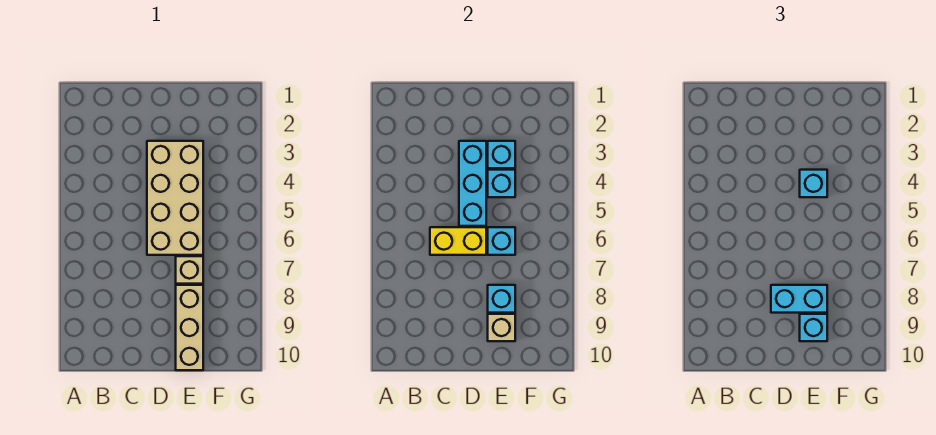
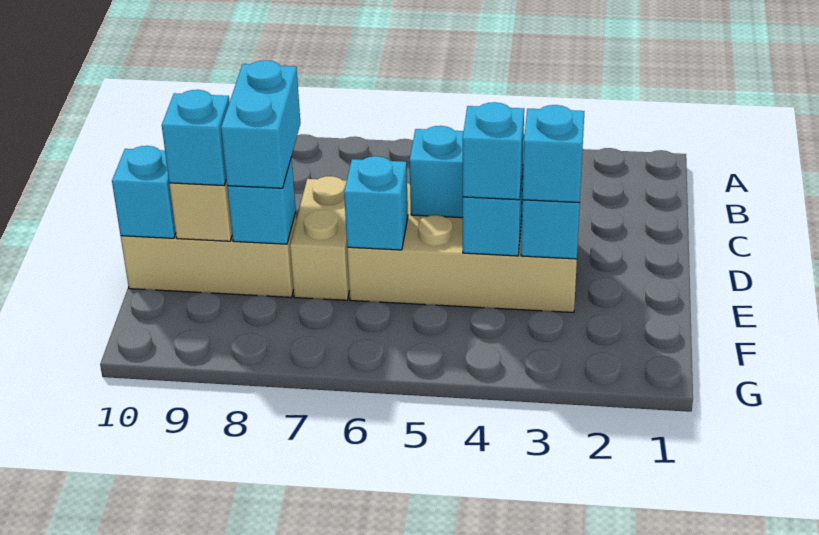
yellow 1x2 brick [430,227,486,255] -> none
none -> cyan 1x1 brick [522,105,584,203]
tan 1x1 brick [176,256,203,284] -> tan 1x2 brick [290,176,349,300]
none -> cyan 1x1 brick [112,146,176,238]

